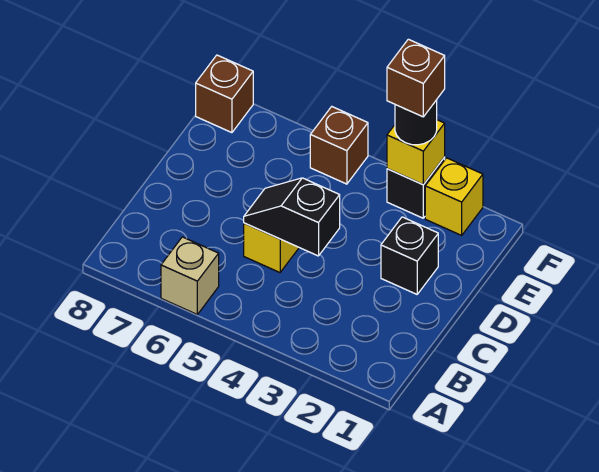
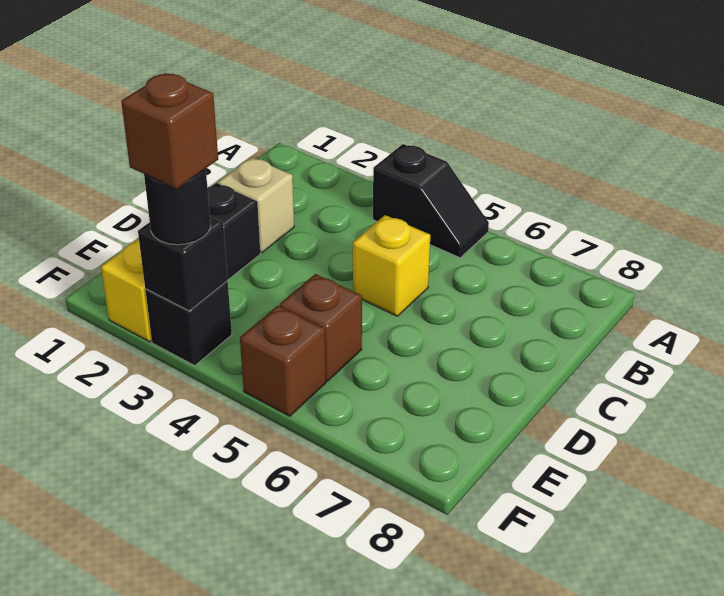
tan 1x1 brick [161,237,219,314] -> tan 1x1 brick moved to [218,157,294,253]
black 1x2 slope [244,178,340,256] -> black 1x2 slope moved to [373,144,489,258]
yellow 1x1 brick [387,120,445,185] -> black 1x1 brick [138,217,228,311]
brown 1x1 brick [196,55,253,133] -> brown 1x1 brick moved to [280,274,362,381]

